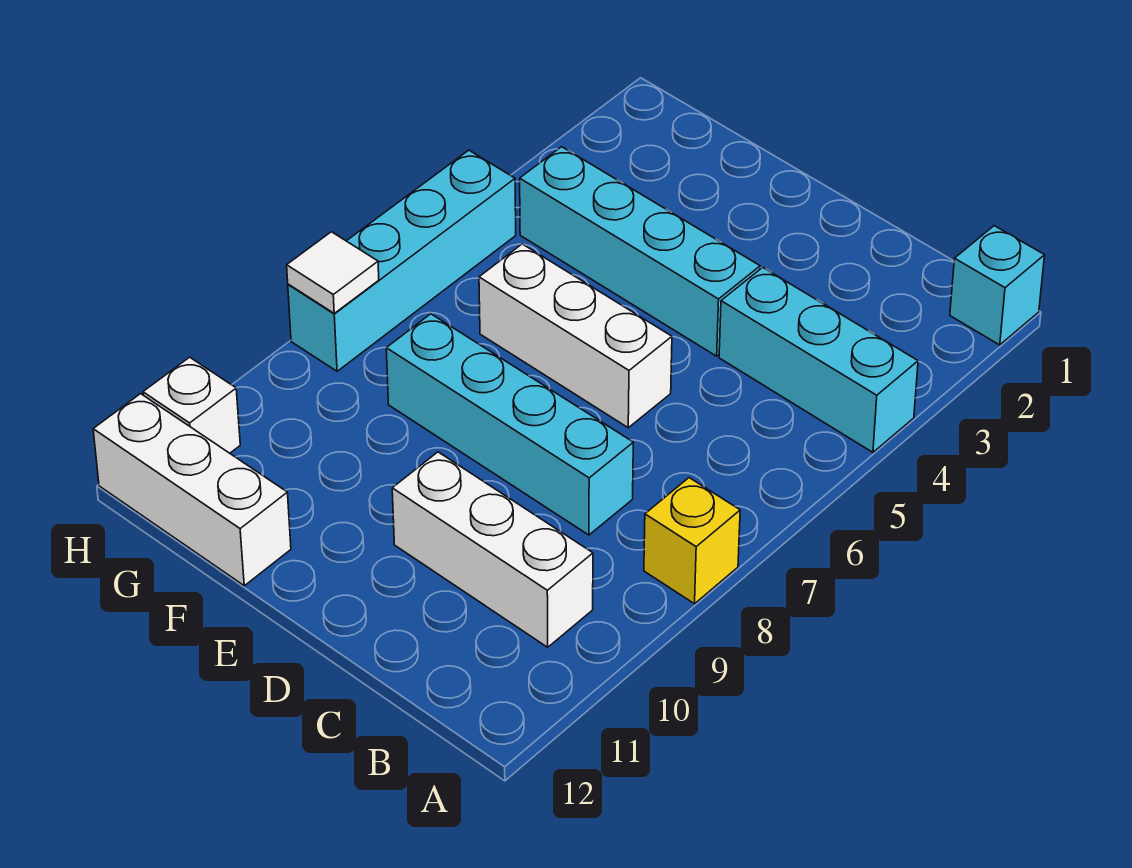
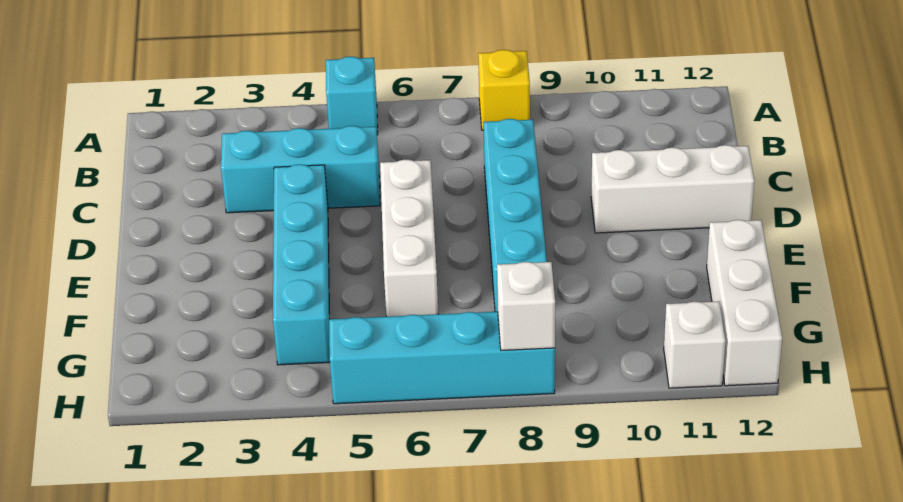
cyan 1x1 brick [950,226,1045,345] -> cyan 1x1 brick moved to [326,57,378,135]
cyan 1x3 brick [719,268,918,452] -> cyan 1x3 brick turned to [221,126,380,213]
white 1x3 brick [392,452,593,647] -> white 1x3 brick turned to [591,145,754,233]
white 1x1 tile [287,232,379,313] -> white 1x1 brick [497,262,555,350]

